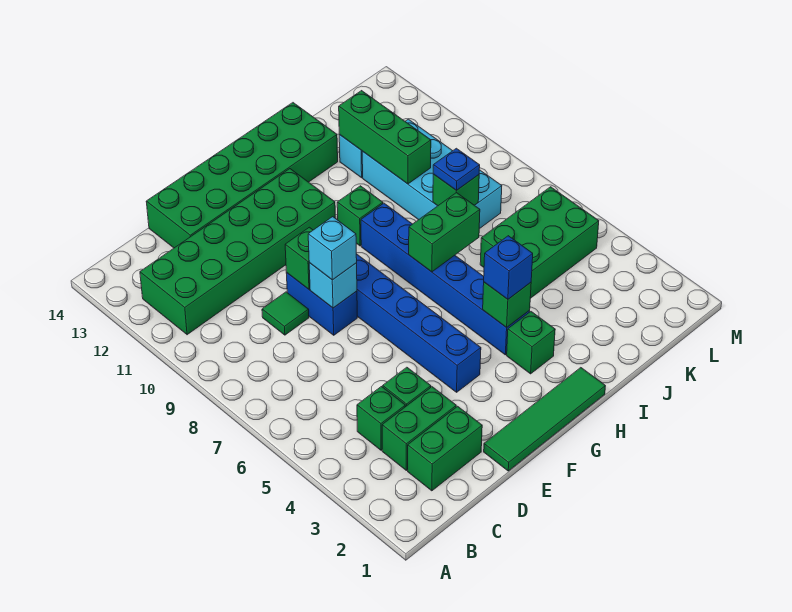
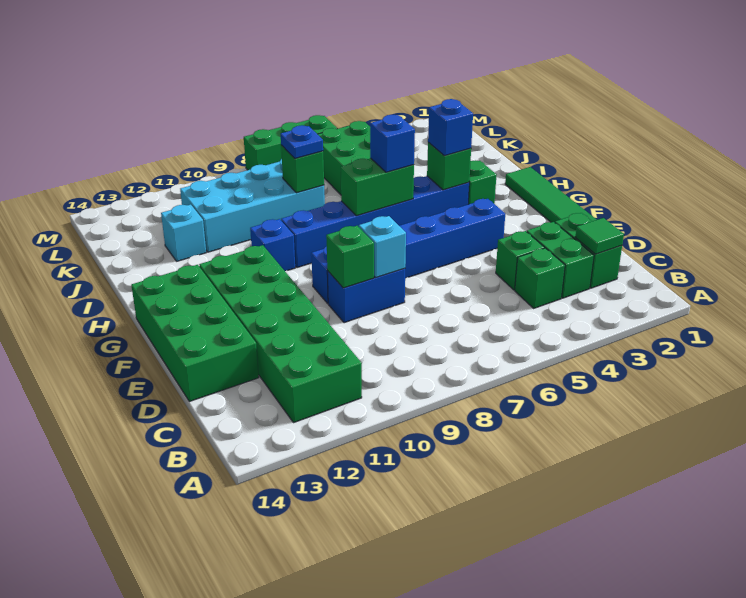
green 1x1 tile [262,292,309,335] -> green 1x1 tile moved to [575,218,624,254]
green 2x6 brick [146,103,338,248] -> green 2x4 brick [131,265,259,402]
cyan 1x1 brick [308,217,357,280] -> none
none -> blue 1x1 brick [370,115,415,172]
green 1x2 brick [409,192,480,272] -> green 1x2 brick turned to [341,158,414,216]
green 1x1 brick [337,186,383,246] -> blue 1x1 brick [250,219,295,271]
green 1x3 brick [339,91,431,184] -> green 1x3 brick moved to [244,115,337,170]

